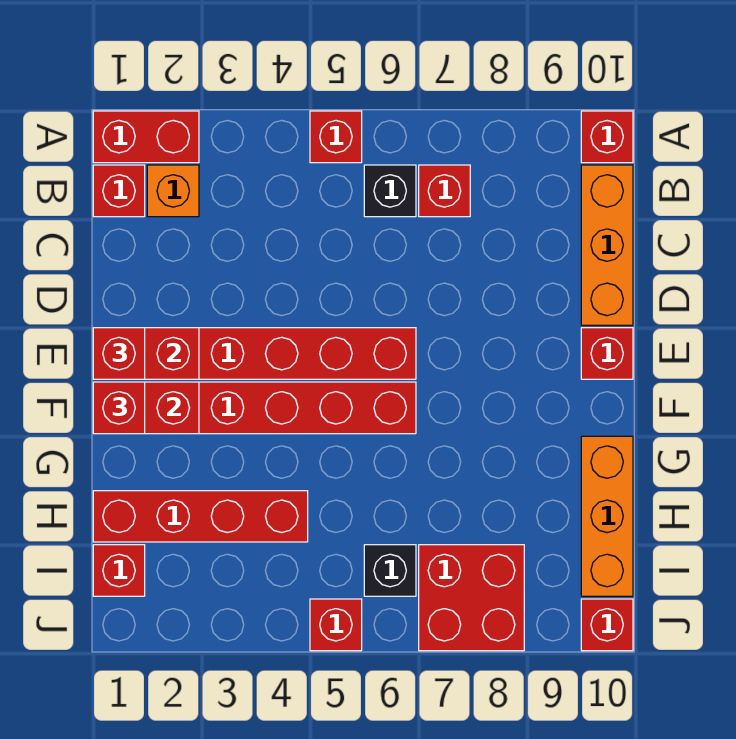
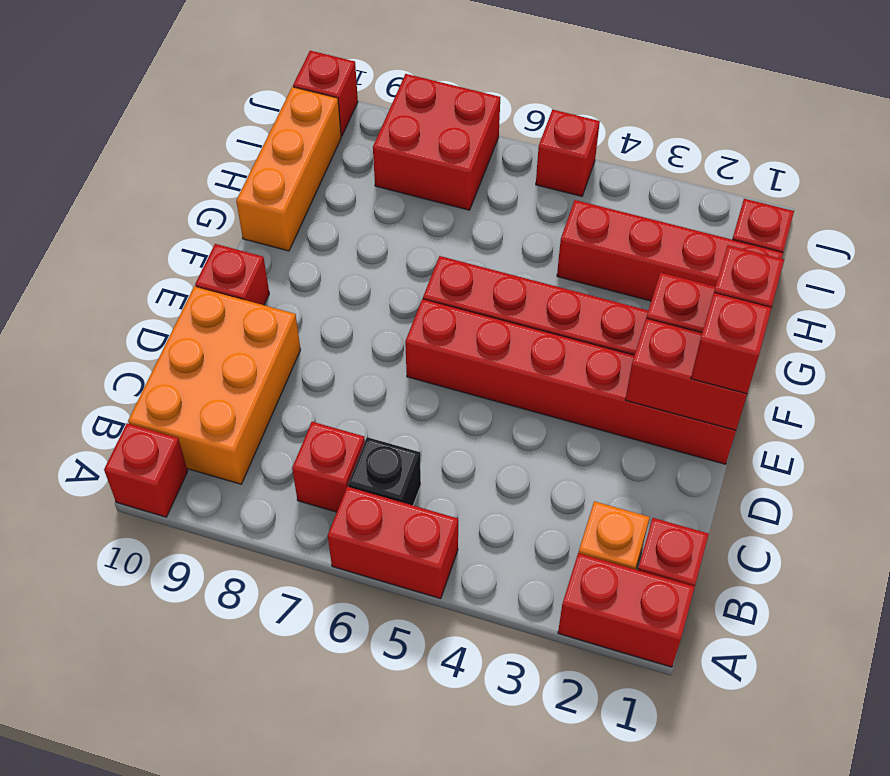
red 1x1 brick [310,111,362,163] -> red 1x2 brick [328,487,458,599]
orange 1x3 brick [581,165,633,325] -> orange 2x3 brick [128,286,301,484]
black 1x1 brick [364,545,416,596] -> none

